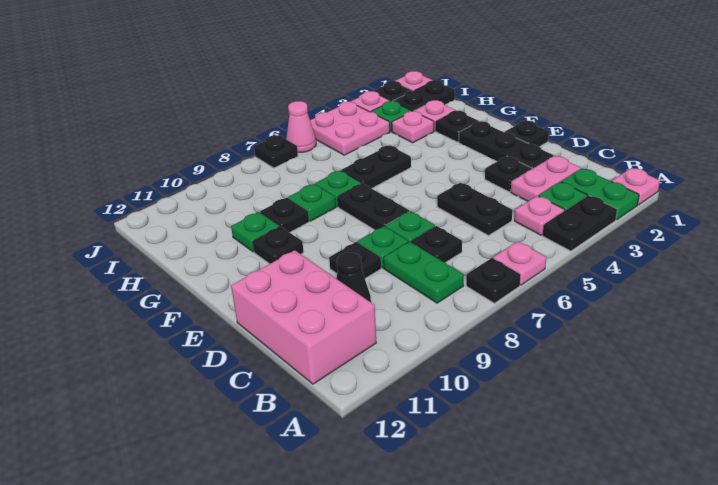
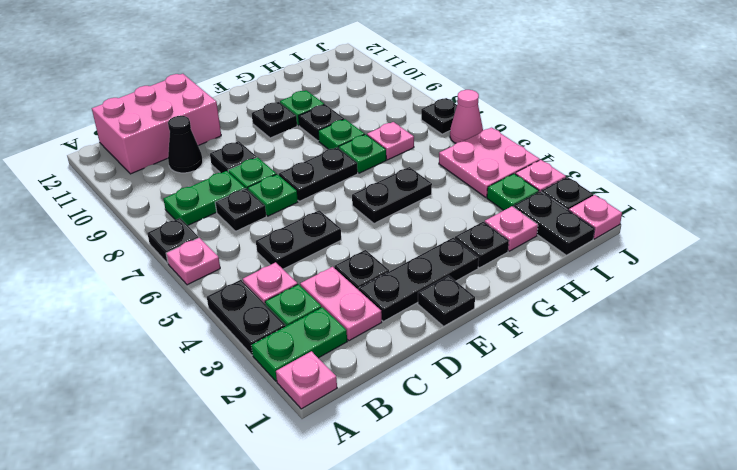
black 1x2 plate [341,146,411,189] -> black 1x2 plate turned to [352,167,432,224]
pink 1x1 plate [392,111,434,143] -> pink 1x1 plate moved to [367,122,414,160]

